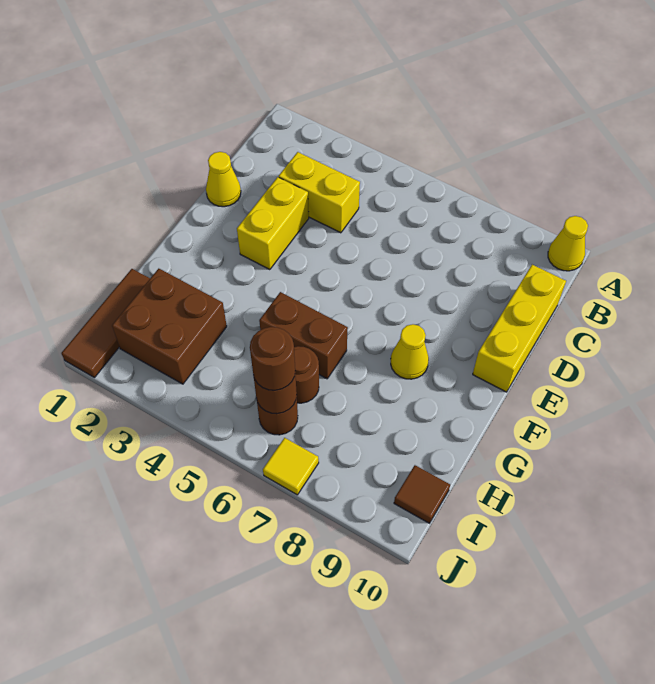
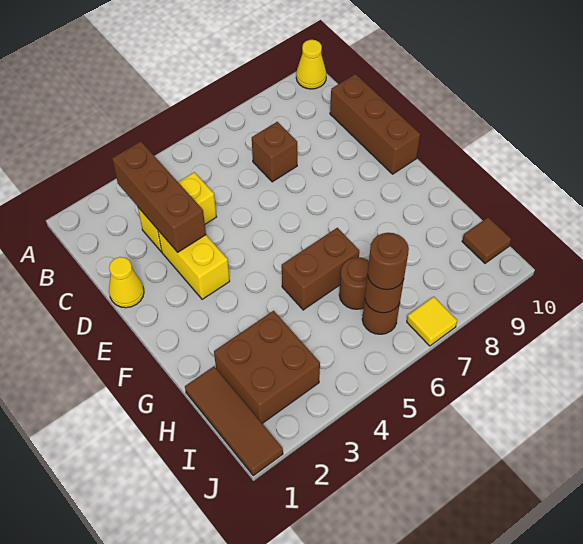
none -> brown 1x3 brick [112,141,206,252]
none -> brown 1x1 brick [252,122,297,182]
yellow 1x3 brick [473,265,566,392] -> brown 1x3 brick [330,74,420,174]
yellow 1x1 cone [391,324,429,379] -> none

